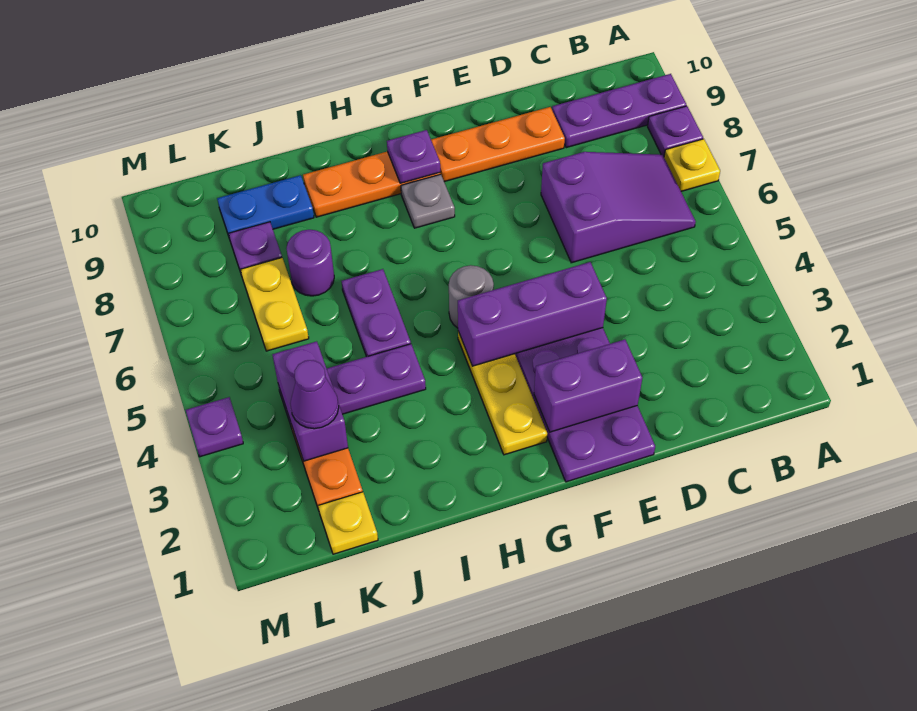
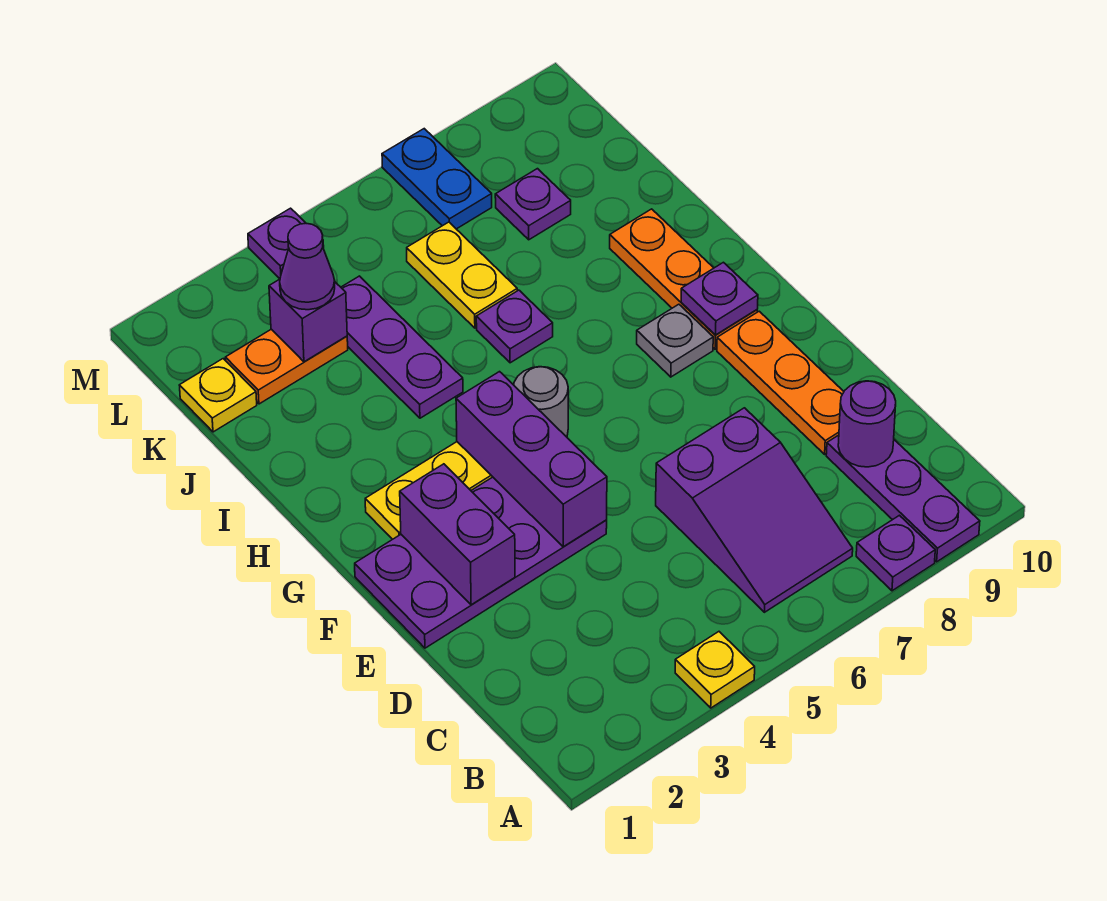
yellow 1x1 plate [664,139,720,191] -> yellow 1x1 plate moved to [675,632,755,708]
purple 1x2 plate [342,269,411,357] -> purple 1x1 plate [476,290,553,363]
purple 1x1 round brick [286,230,334,296] -> purple 1x1 round brick moved to [838,381,896,467]
blue 1x2 plate [217,175,314,239] -> blue 1x2 plate moved to [382,129,492,229]
purple 1x2 brick [272,341,348,461] -> purple 1x1 brick [269,279,347,362]
yellow 1x2 plate [241,258,309,351] -> yellow 1x2 plate turned to [407,222,517,328]

